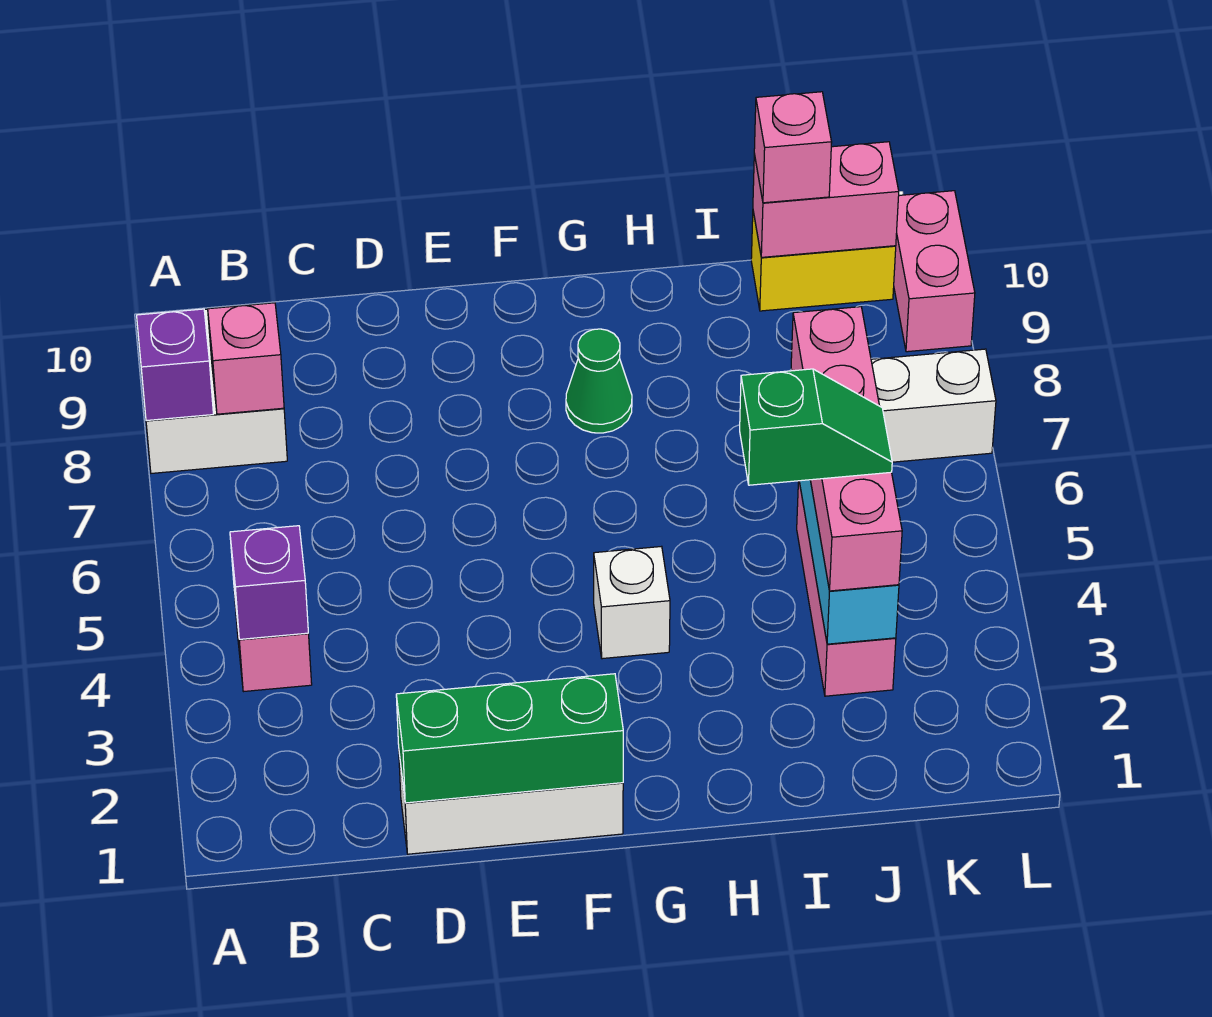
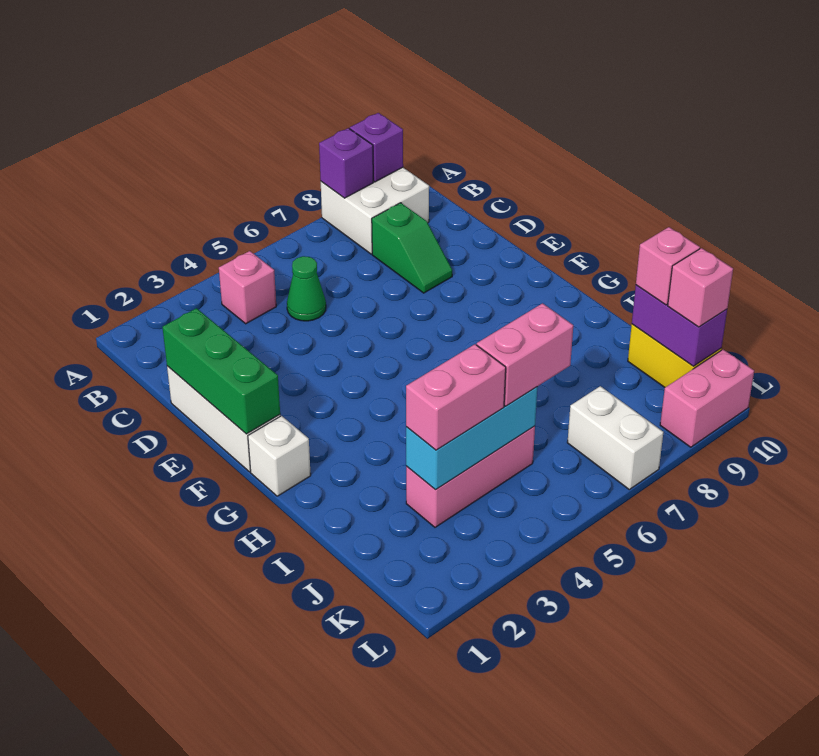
purple 1x1 brick [230,526,308,639] -> purple 1x1 brick moved to [350,113,403,182]
pink 1x1 brick [208,303,284,414] -> pink 1x1 brick moved to [668,248,733,327]
white 1x1 brick [594,546,670,659] -> white 1x1 brick moved to [248,416,311,496]
green 1x1 cone [566,329,632,433] -> green 1x1 cone moved to [287,256,326,321]
green 1x2 slope [740,369,892,485] -> green 1x2 slope moved to [372,203,452,293]
pink 1x2 brick [753,142,899,257] -> purple 1x2 brick [632,285,727,366]

